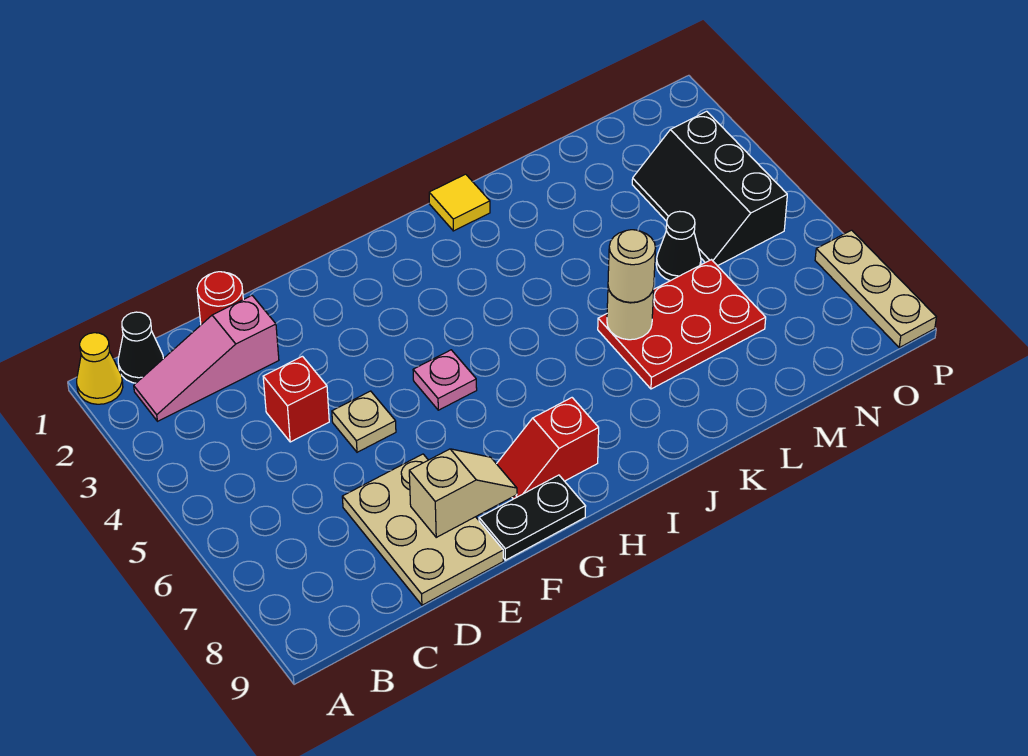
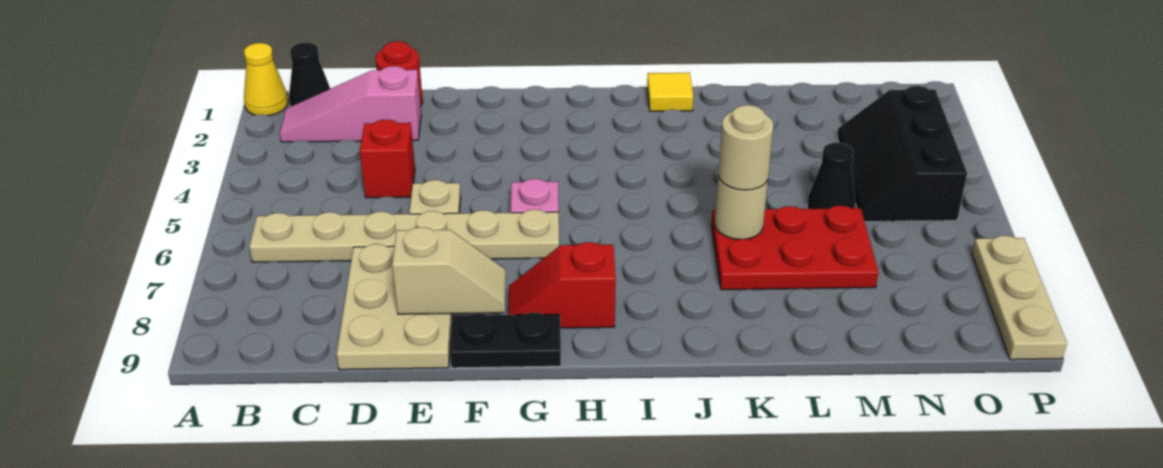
none -> tan 1x6 plate [249,210,559,262]

